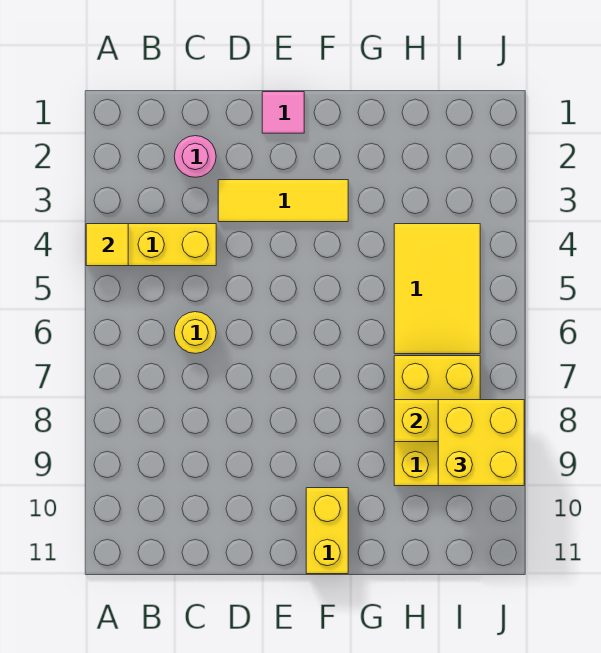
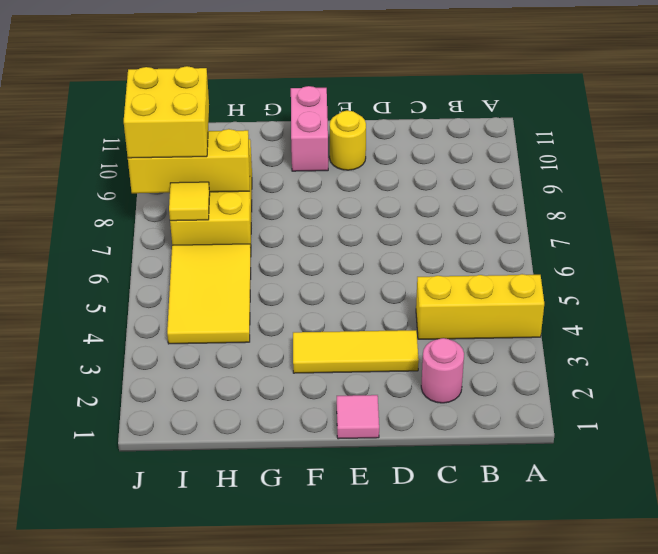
yellow 1x1 tile [86,224,128,266] -> yellow 1x1 tile moved to [169,182,210,221]
yellow 1x1 round brick [174,312,216,354] -> yellow 1x1 round brick moved to [330,111,366,170]
yellow 1x2 brick [306,488,348,574] -> pink 1x2 brick [291,86,328,171]

